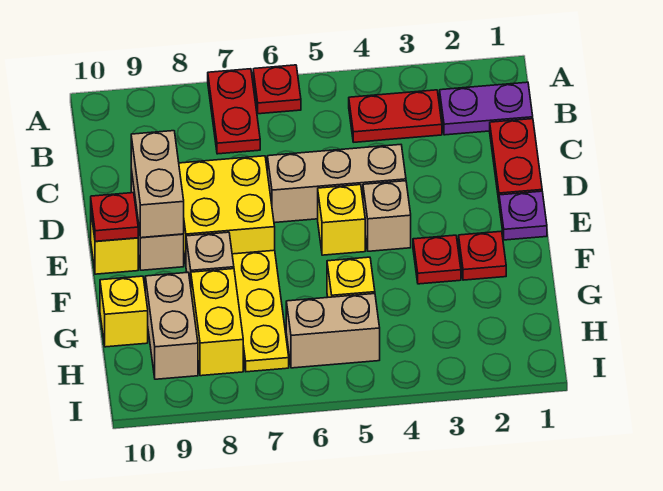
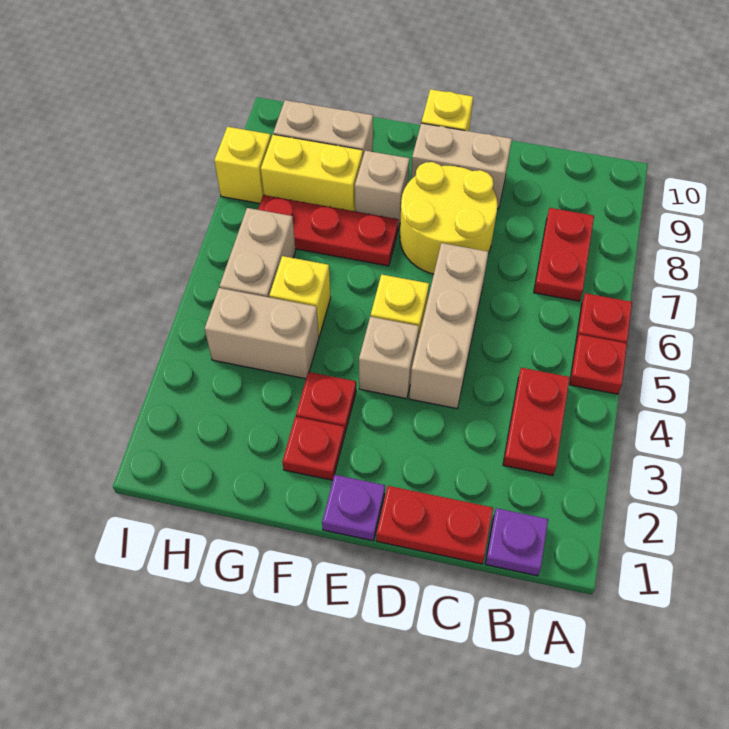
red 1x2 plate [208,69,260,154] -> red 1x2 plate turned to [534,208,594,301]
purple 1x2 plate [440,82,533,135] -> purple 1x1 plate [485,508,548,576]
yellow 2x2 brick [179,156,275,264] -> yellow 2x2 round brick [400,162,498,274]
tan 1x2 brick [131,131,184,238] -> tan 1x2 brick moved to [205,288,319,379]
red 1x1 plate [91,193,138,241] -> red 1x1 plate moved to [570,334,627,394]
yellow 1x3 plate [232,250,289,372] -> red 1x3 plate [258,195,399,266]
yellow 1x1 brick [100,276,148,347] -> yellow 1x1 brick moved to [214,127,271,203]

